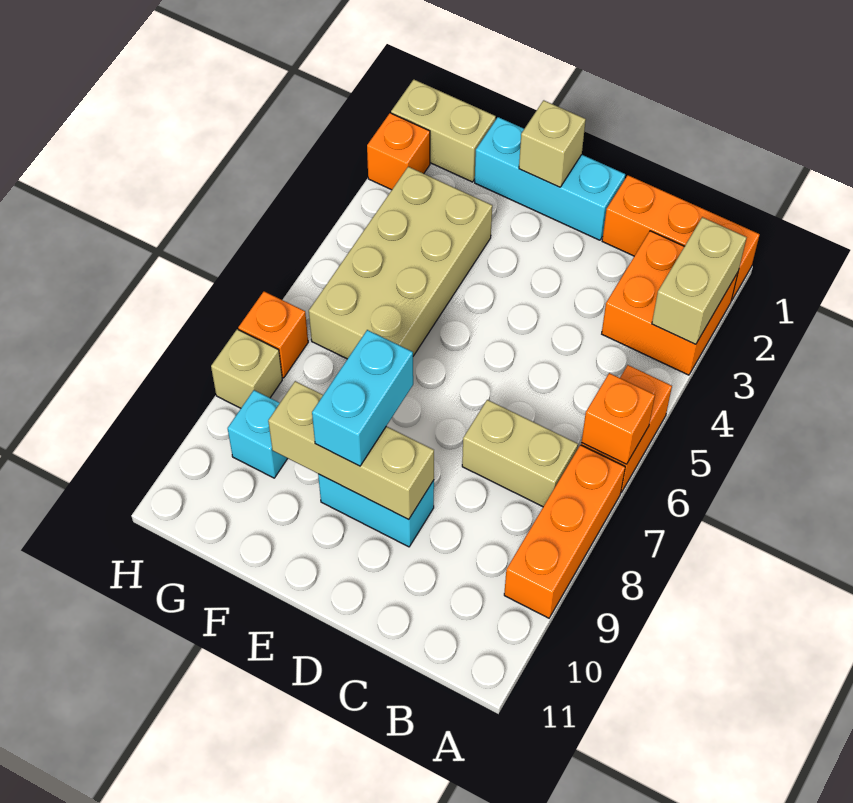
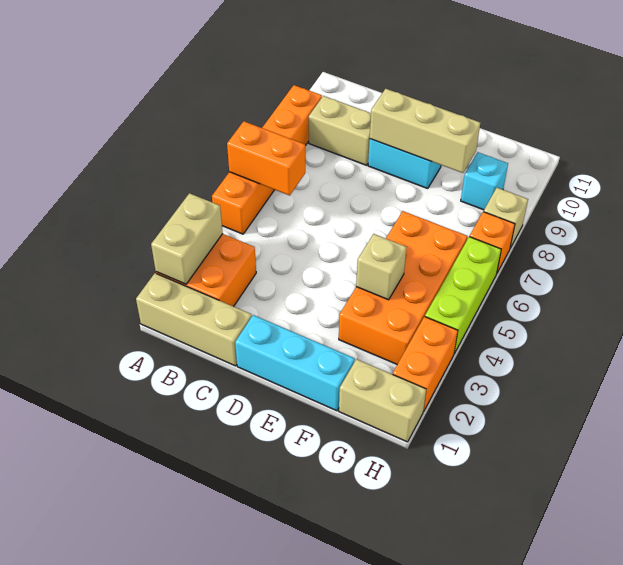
orange 1x3 brick [602,175,760,301] -> tan 1x3 brick [136,273,252,366]
orange 1x1 brick [582,373,655,464] -> orange 1x2 brick [227,121,305,195]
tan 1x2 brick [462,400,578,507] -> tan 1x2 brick moved to [309,96,371,165]
tan 1x1 brick [519,100,586,187] -> tan 1x1 brick moved to [356,234,407,300]
cyan 1x2 brick [312,330,413,466] -> none
tan 2x4 brick [309,167,492,359] -> orange 2x4 brick [339,211,467,364]
orange 1x1 brick [367,113,430,190] -> orange 1x2 brick [393,317,458,412]
none -> lime 1x3 brick [425,237,501,354]

